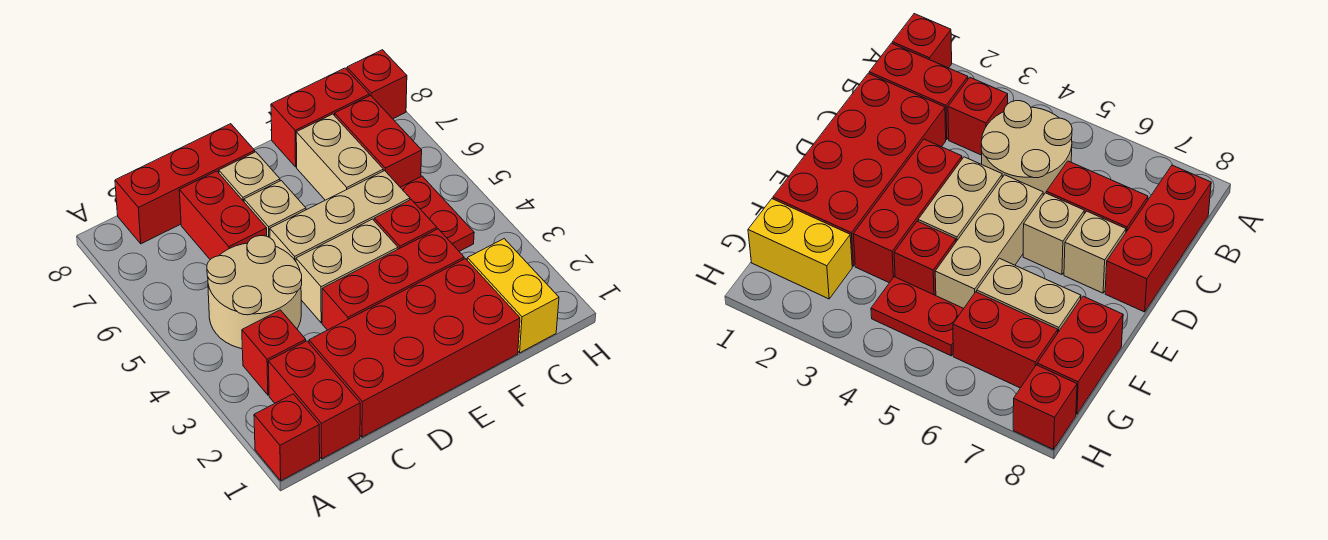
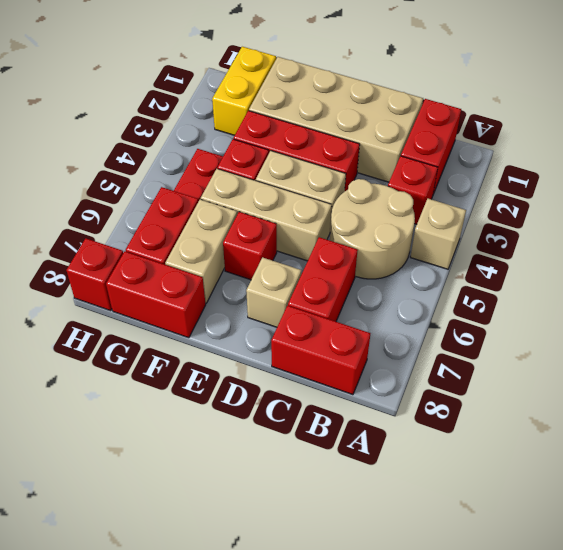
red 1x1 brick [254,394,320,481] -> red 1x1 brick moved to [223,212,277,280]
red 1x3 brick [115,124,255,244] -> red 1x2 brick [271,306,370,395]
red 2x4 brick [309,259,520,437] -> tan 2x4 brick [249,57,423,182]
tan 1x1 brick [244,181,306,237] -> tan 1x1 brick moved to [410,199,466,269]

